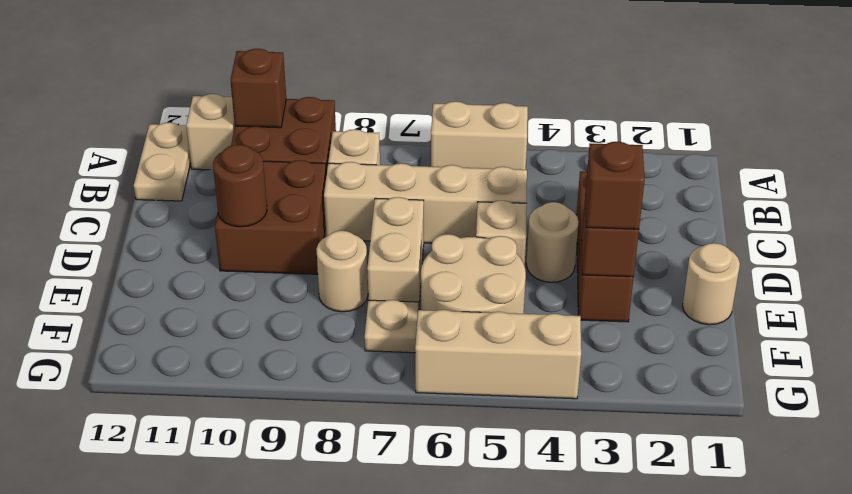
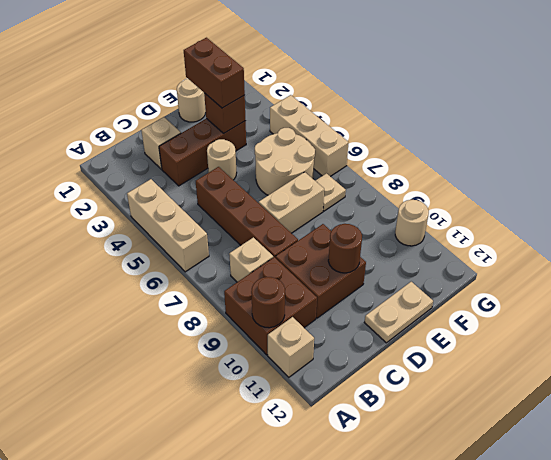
tan 1x2 brick [431,101,528,170] -> tan 1x3 brick [127,179,209,272]
brown 1x1 brick [230,49,286,128] -> brown 1x1 round brick [251,277,285,328]
tan 1x2 plate [134,122,191,201] -> tan 1x2 plate moved to [365,282,433,343]
tan 1x4 brick [324,162,527,243] -> brown 1x4 brick [196,167,298,258]
tan 1x1 brick [476,201,527,266] -> tan 1x1 brick moved to [141,117,181,169]
brown 1x1 brick [585,142,645,229] -> brown 1x2 brick [184,38,245,108]
tan 1x1 round brick [316,231,368,312] -> tan 1x1 round brick moved to [395,200,429,246]

